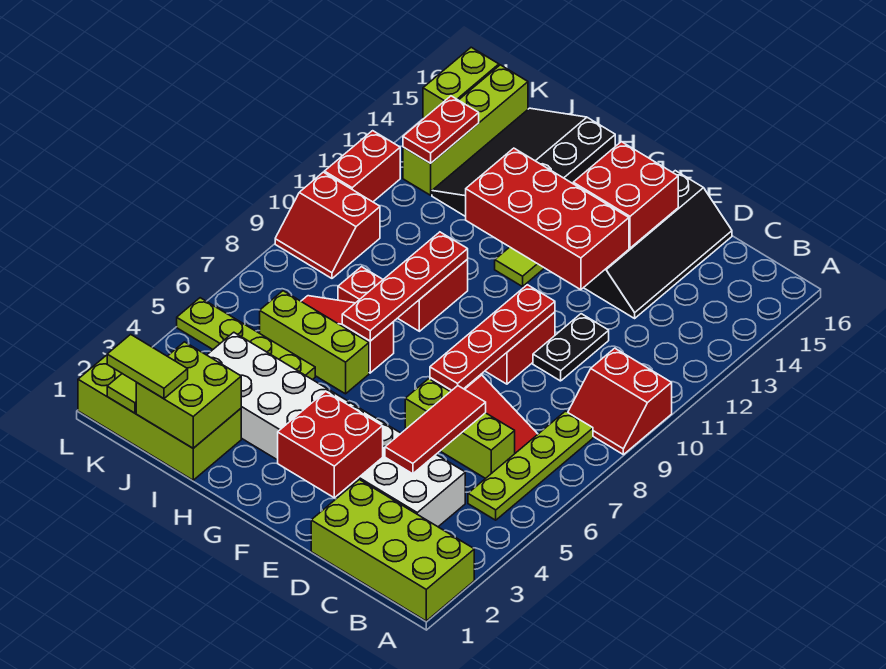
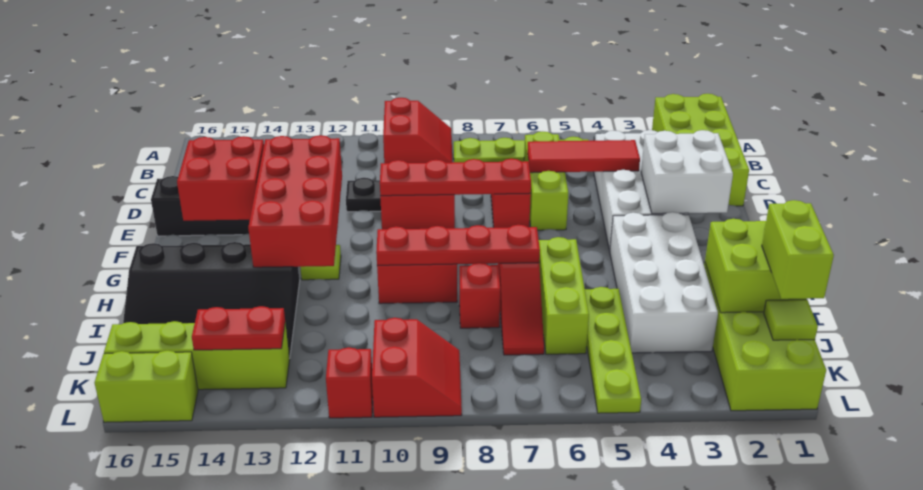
red 2x2 brick [278,391,383,498] -> white 2x2 brick [641,130,733,214]
lime 1x2 tile [107,334,188,399] -> lime 1x2 brick [762,200,834,299]
red 1x2 brick [324,131,400,202] -> red 1x1 brick [326,347,373,418]

